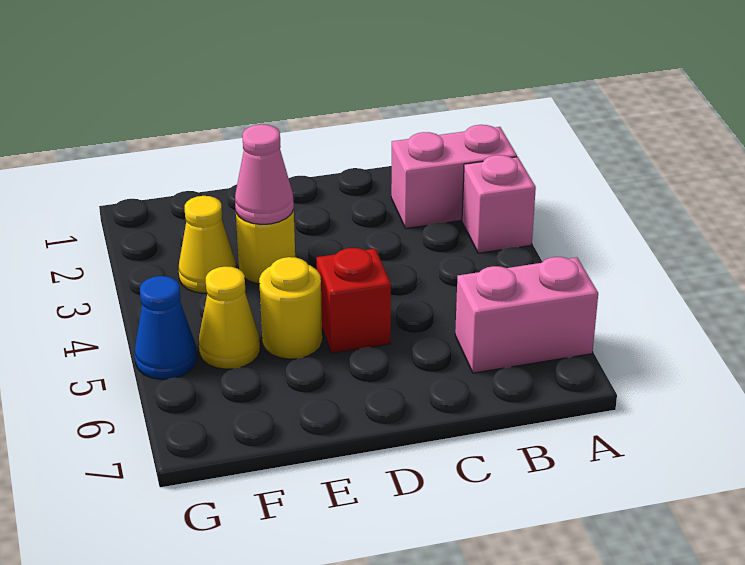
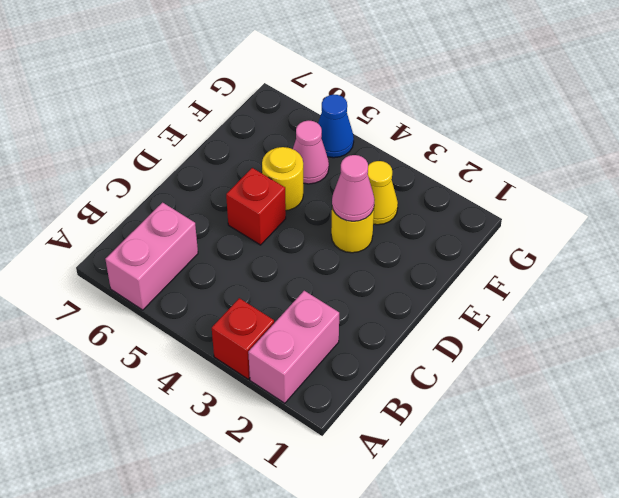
pink 1x1 brick [462,155,536,253] -> red 1x1 brick [212,298,274,379]
yellow 1x1 cone [199,266,260,369] -> pink 1x1 cone [293,121,329,184]

